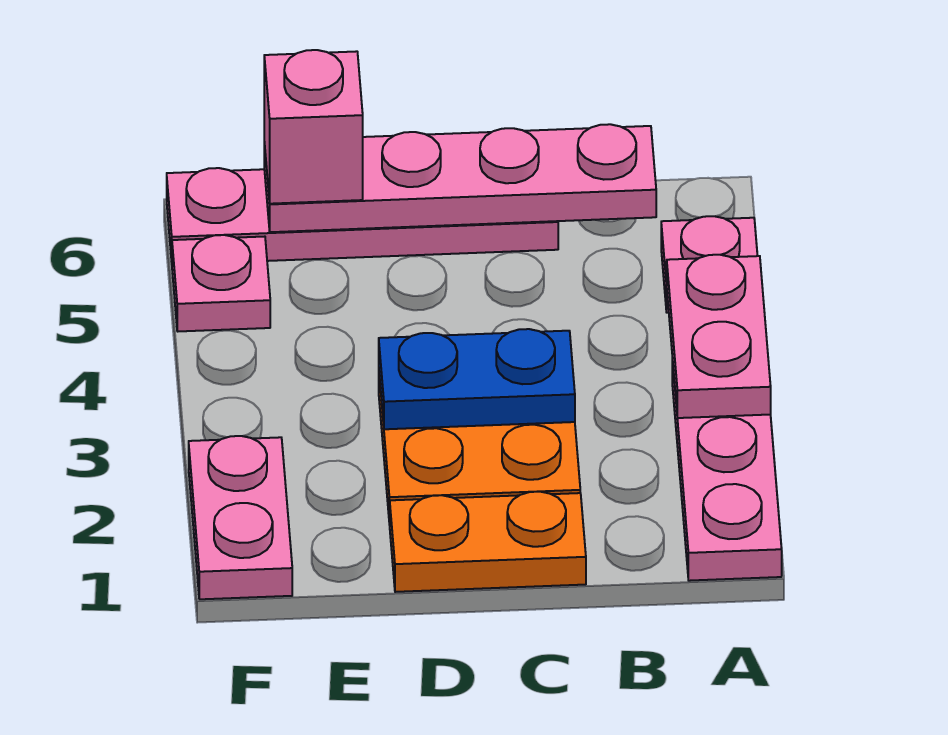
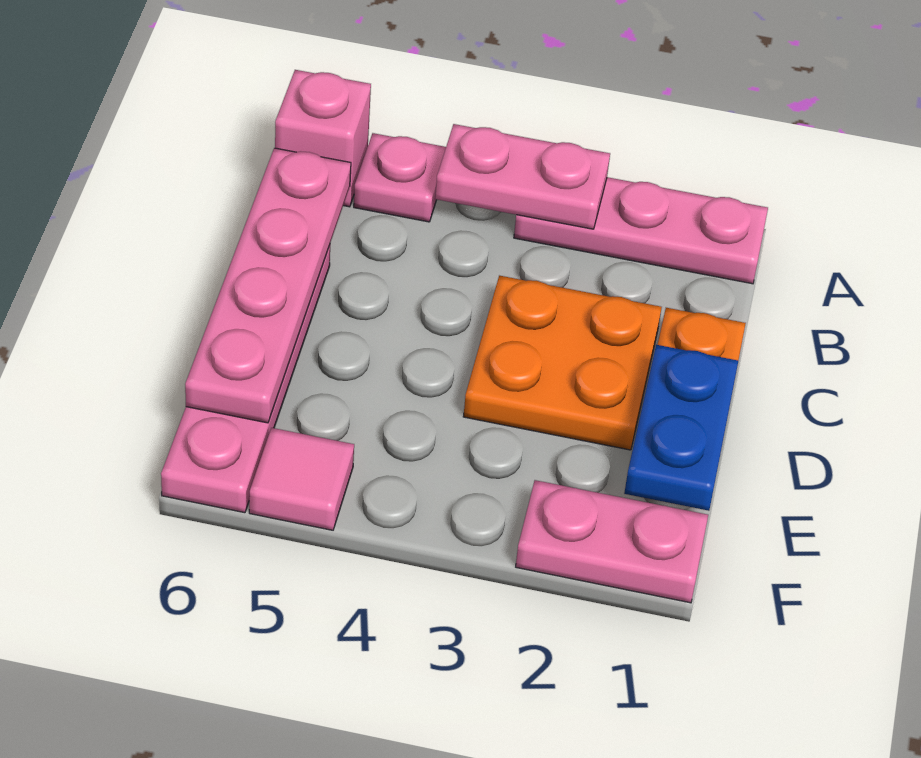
blue 1x2 plate [379,329,575,429] -> blue 1x2 plate moved to [624,345,738,511]
pink 1x1 brick [264,50,363,204] -> pink 1x1 brick moved to [275,70,371,207]
pink 1x1 plate [172,235,270,331] -> pink 1x1 tile [249,428,354,530]

